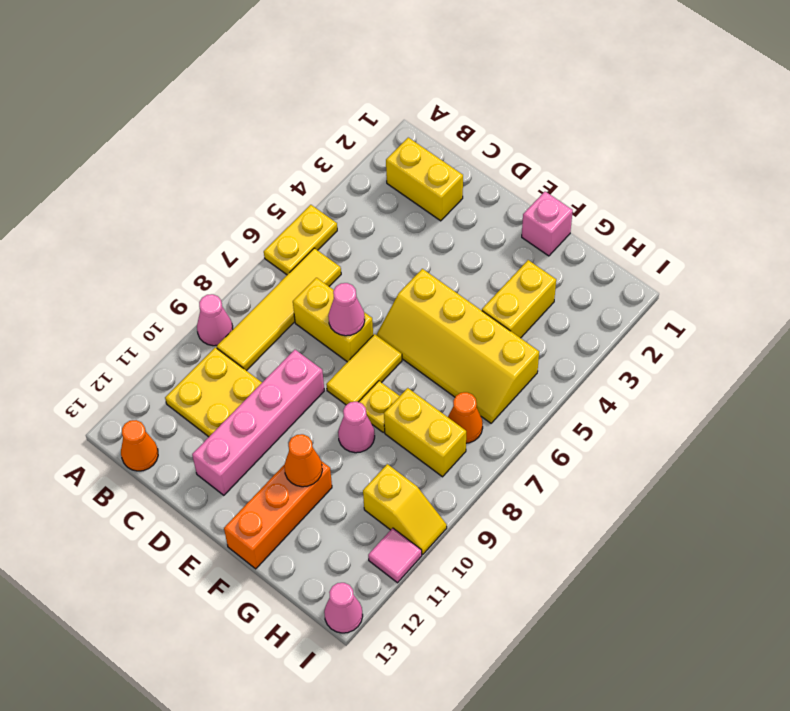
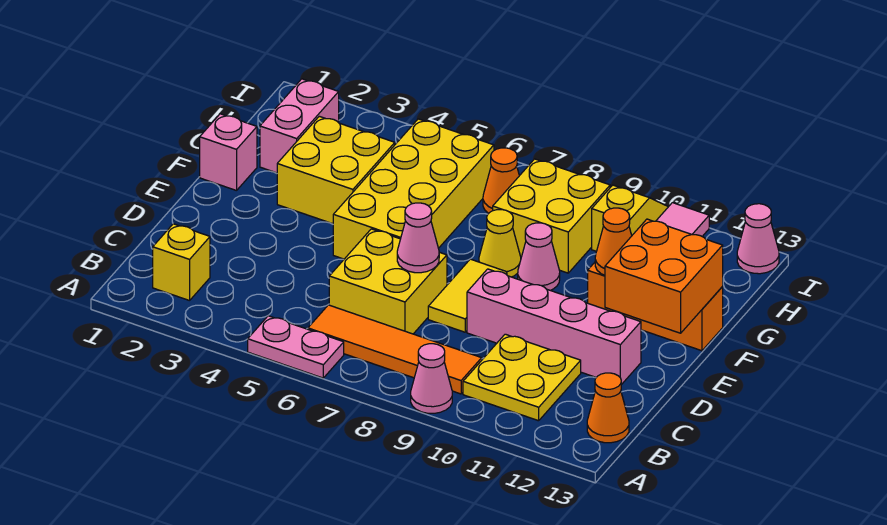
yellow 1x2 plate [264,205,337,275] -> pink 1x2 plate [248,316,344,378]
yellow 1x2 brick [386,138,463,221] -> yellow 1x1 brick [153,224,210,301]
yellow 1x4 tile [217,248,341,371] -> orange 1x4 tile [308,305,482,394]
yellow 1x2 brick [293,278,373,362] -> yellow 2x2 brick [329,229,447,334]
yellow 2x4 slope [376,269,539,423] -> yellow 2x4 brick [333,119,494,259]
yellow 1x2 tile [326,334,402,405] -> yellow 1x2 tile turned to [428,259,507,332]
none -> orange 2x2 brick [605,219,723,333]
yellow 1x1 plate [359,381,400,432] -> yellow 1x1 cone [479,210,521,277]
none -> pink 1x2 brick [260,79,339,173]
yellow 1x2 brick [482,260,556,338] -> yellow 2x2 brick [277,116,395,224]
yellow 1x2 brick [384,388,466,477] -> yellow 2x2 brick [493,159,610,273]

